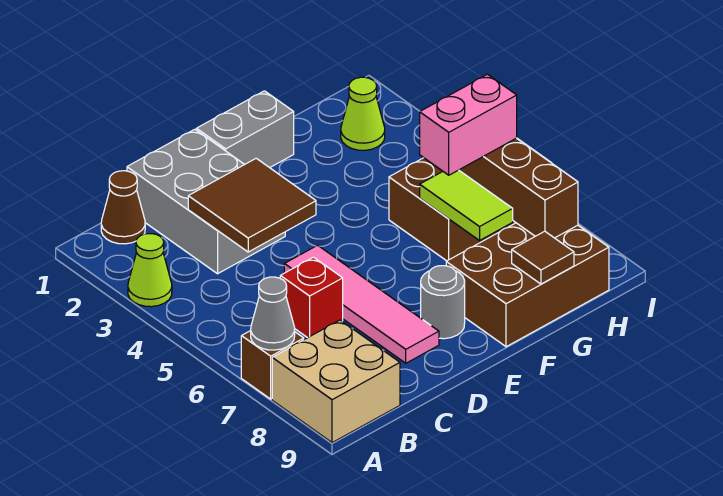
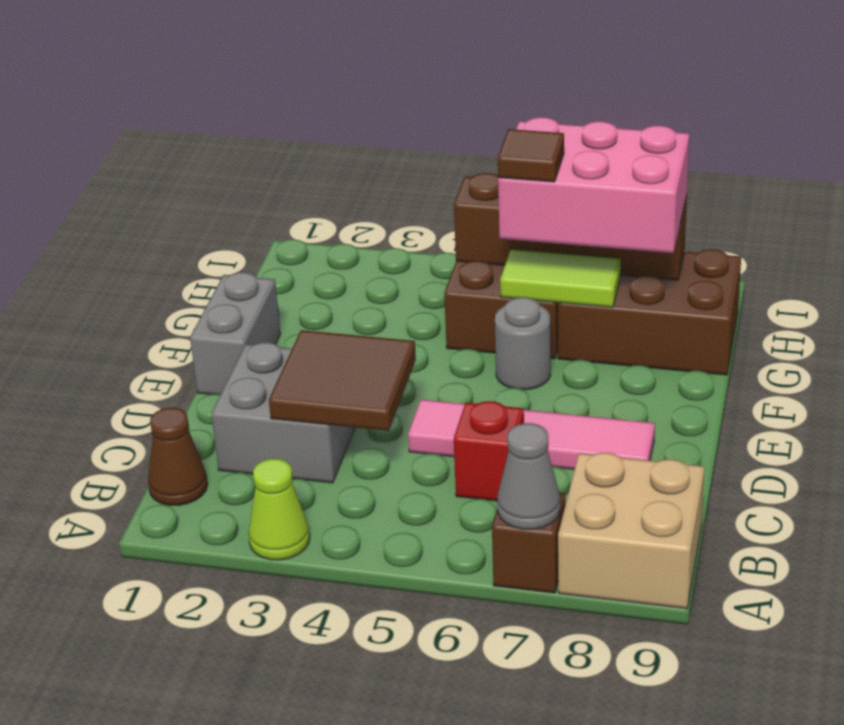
grey 2x3 brick [127,129,285,274] -> grey 2x2 brick [211,342,355,483]
grey 1x1 round brick [421,266,465,339] -> grey 1x1 round brick moved to [495,297,550,390]
brown 2x3 brick [446,223,609,347] -> brown 2x3 brick turned to [558,249,741,375]
pink 1x2 brick [420,74,517,175] -> pink 2x3 brick [498,117,689,253]
brown 1x1 tile [512,231,574,284] -> brown 1x1 tile moved to [498,129,564,182]
lime 1x1 cone [341,77,385,150] -> none

